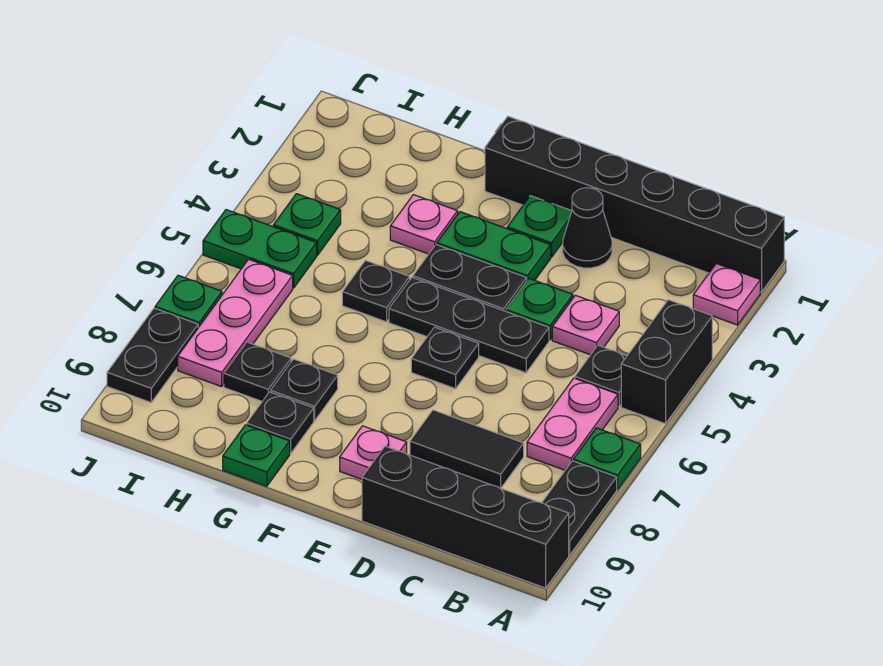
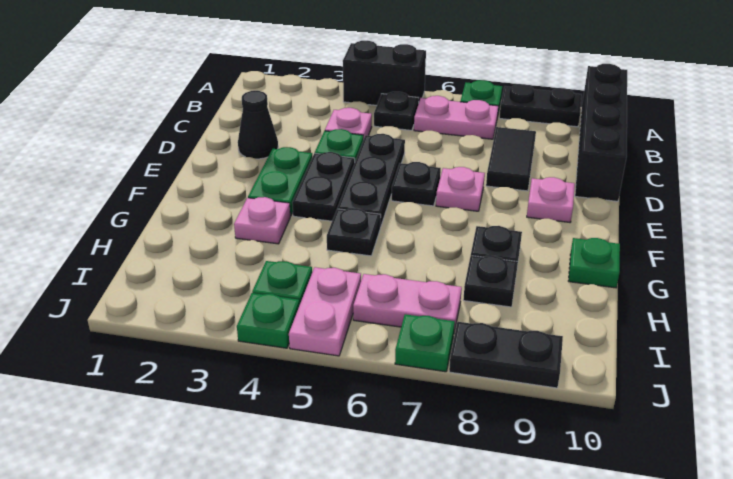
black 1x6 brick [485,116,784,292] -> none
pink 1x1 plate [693,264,760,325] -> pink 1x1 plate moved to [436,167,485,211]
green 1x1 plate [507,196,572,257] -> green 1x1 plate moved to [237,293,300,348]
black 1x1 plate [247,392,314,453] -> none
green 1x2 plate [203,210,317,288] -> pink 1x2 plate [289,267,361,356]
pink 1x3 plate [178,259,293,387] -> pink 1x2 plate [353,274,462,332]

